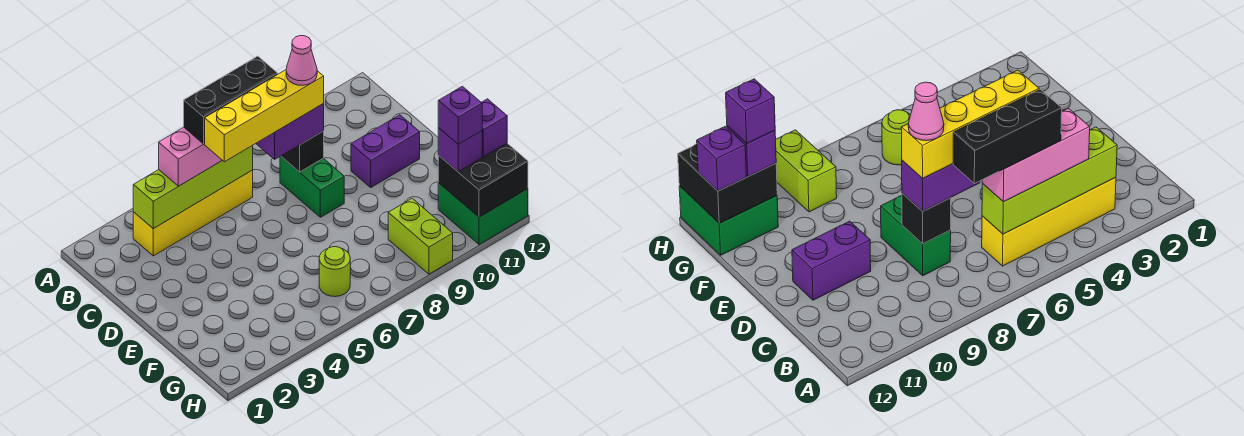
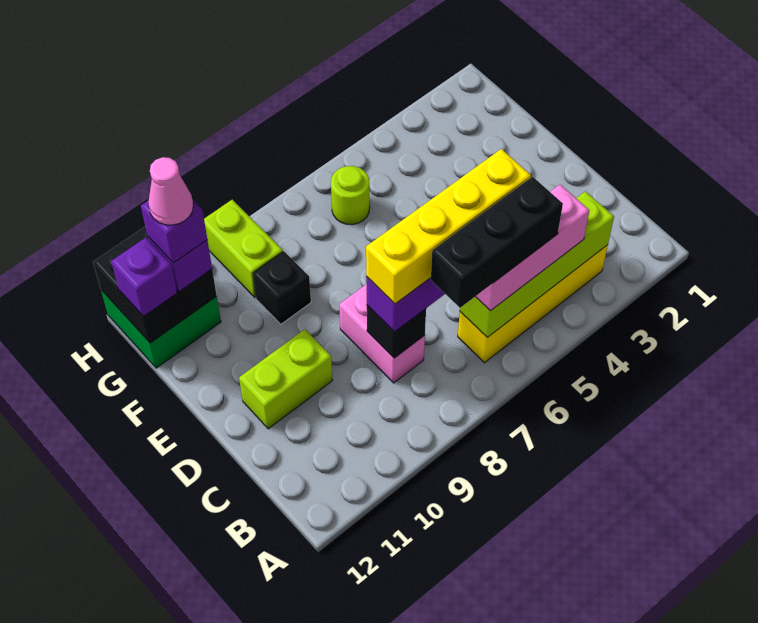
green 1x2 brick [280,156,344,217] -> pink 1x2 brick [339,284,425,383]
pink 1x1 cone [286,36,317,85] -> pink 1x1 cone moved to [148,157,193,225]
purple 1x2 brick [351,115,420,187] -> lime 1x2 brick [239,329,332,429]
none -> black 1x1 brick [253,251,311,324]

